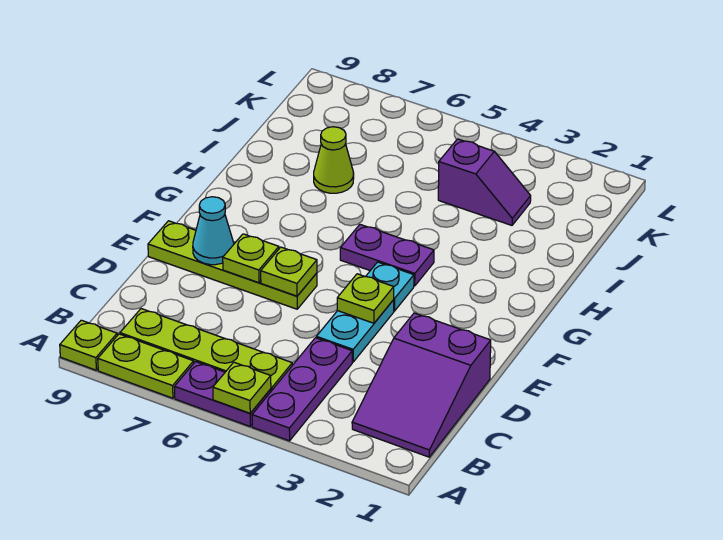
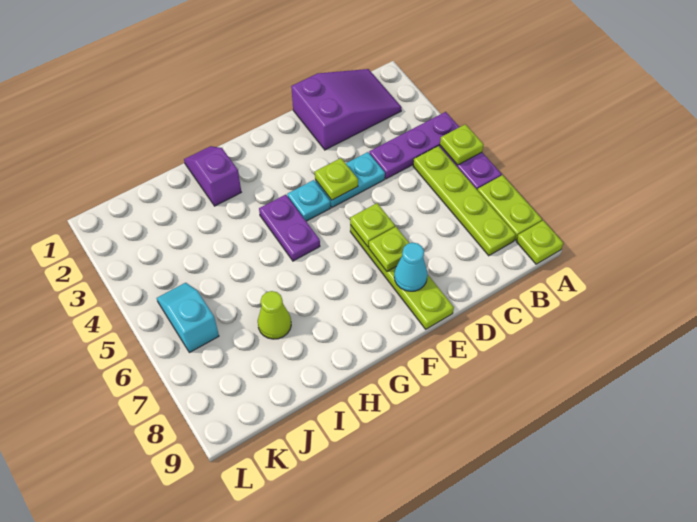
purple 1x2 slope [438,139,531,225] -> purple 1x2 slope moved to [184,146,241,206]
none -> cyan 1x2 slope [157,283,219,353]

